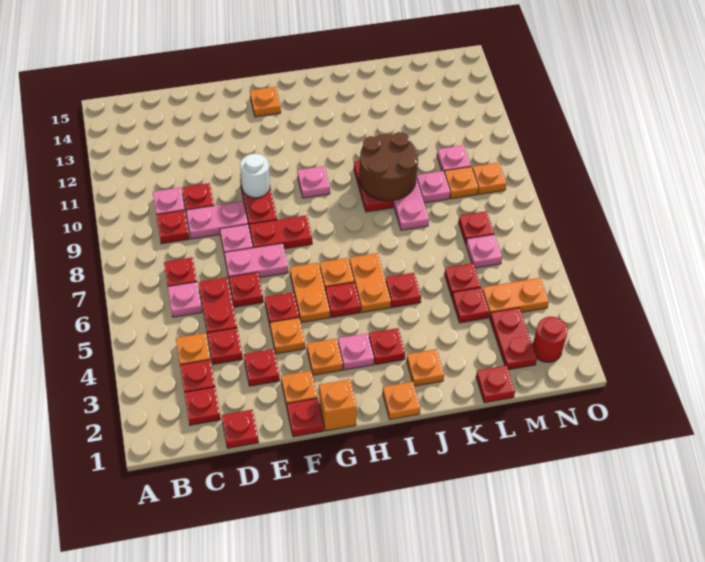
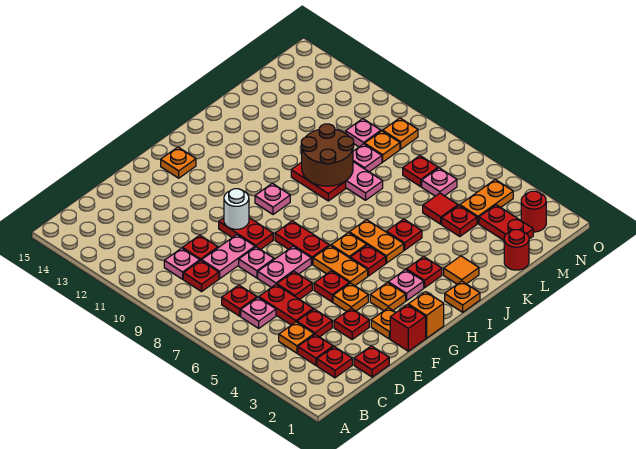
red 1x1 plate [287,398,324,437] -> red 1x1 brick [390,305,426,351]
red 1x2 plate [250,215,312,249] -> red 1x2 plate turned to [275,221,329,264]
orange 1x1 plate [407,349,444,386] -> orange 1x1 tile [444,256,479,284]
red 1x1 plate [476,365,515,403] -> red 1x1 round brick [504,230,529,270]
red 1x1 plate [445,263,481,297] -> red 1x1 tile [423,193,458,224]

